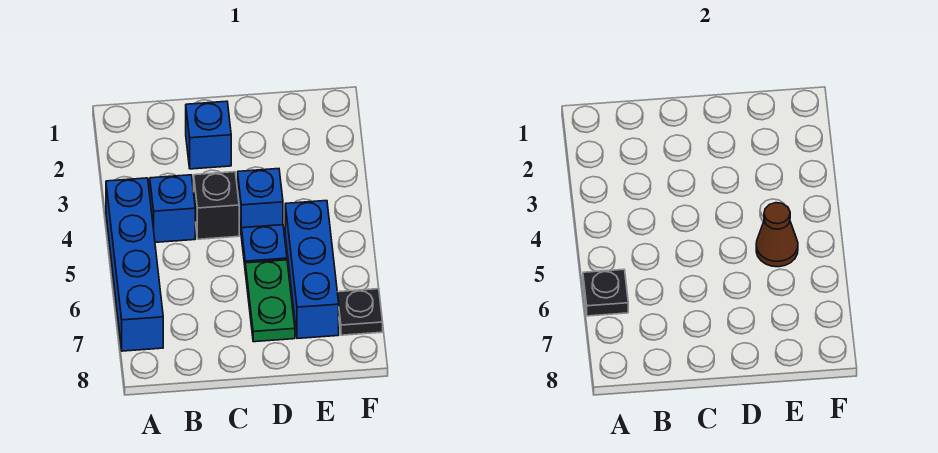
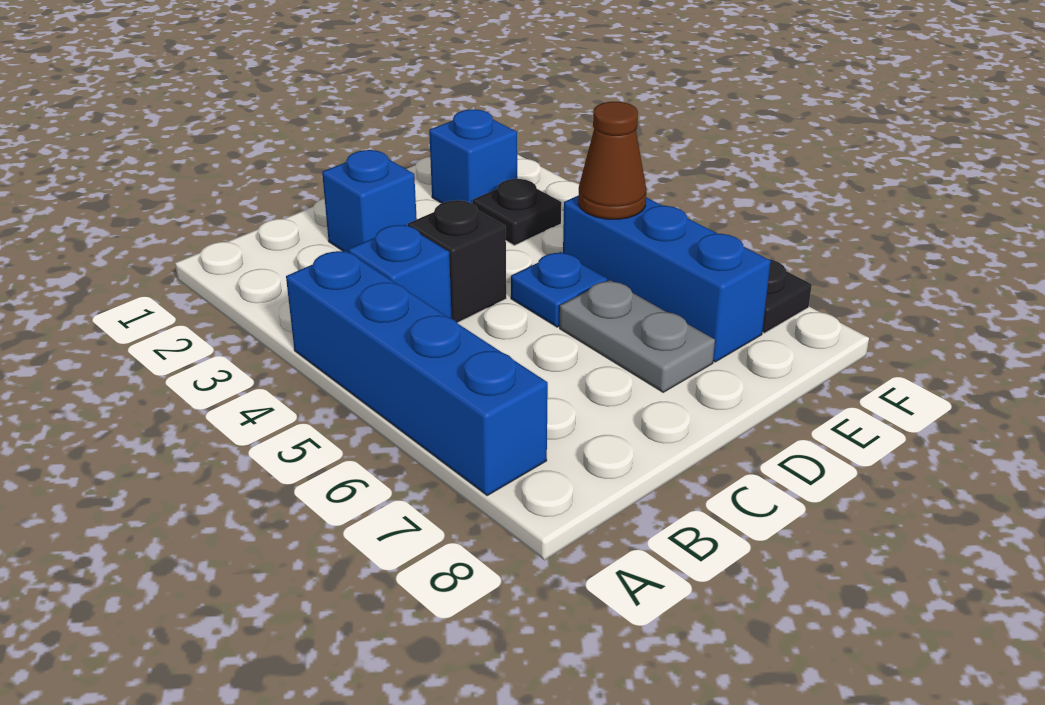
black 1x1 plate [583,269,628,316] -> black 1x1 plate moved to [473,179,561,245]
blue 1x1 brick [238,169,283,229] -> blue 1x1 brick moved to [429,109,517,204]
green 1x2 plate [245,260,295,342] -> grey 1x2 plate [560,280,715,392]

